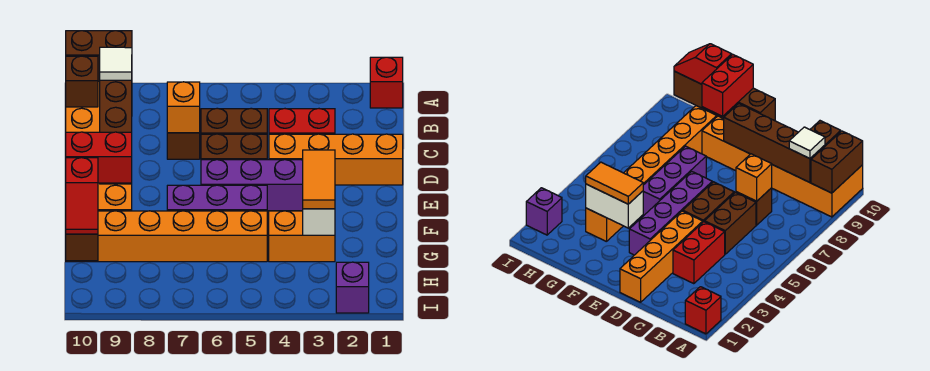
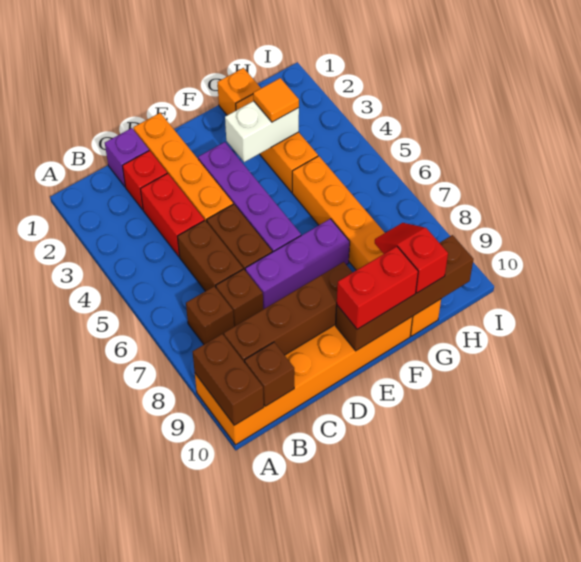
red 1x1 brick [370,57,403,108] -> red 1x1 brick moved to [122,151,167,210]
none -> brown 1x1 brick [186,286,234,344]
white 1x1 tile [100,47,132,80] -> none
orange 1x1 brick [167,82,200,133] -> orange 1x1 brick moved to [217,68,260,115]
orange 1x2 tile [303,150,335,209] -> orange 1x1 tile [253,78,299,122]
purple 1x3 brick [167,185,267,211] -> purple 1x3 brick turned to [245,219,350,309]
red 1x2 brick [66,132,132,183] -> red 1x2 brick turned to [337,246,418,329]
orange 1x2 brick [269,211,335,262] -> orange 1x3 brick [236,94,318,192]
red 1x2 slope [66,158,98,234] -> red 1x2 slope turned to [375,223,448,293]
purple 1x1 brick [336,262,369,313] -> purple 1x1 brick moved to [105,128,149,187]

